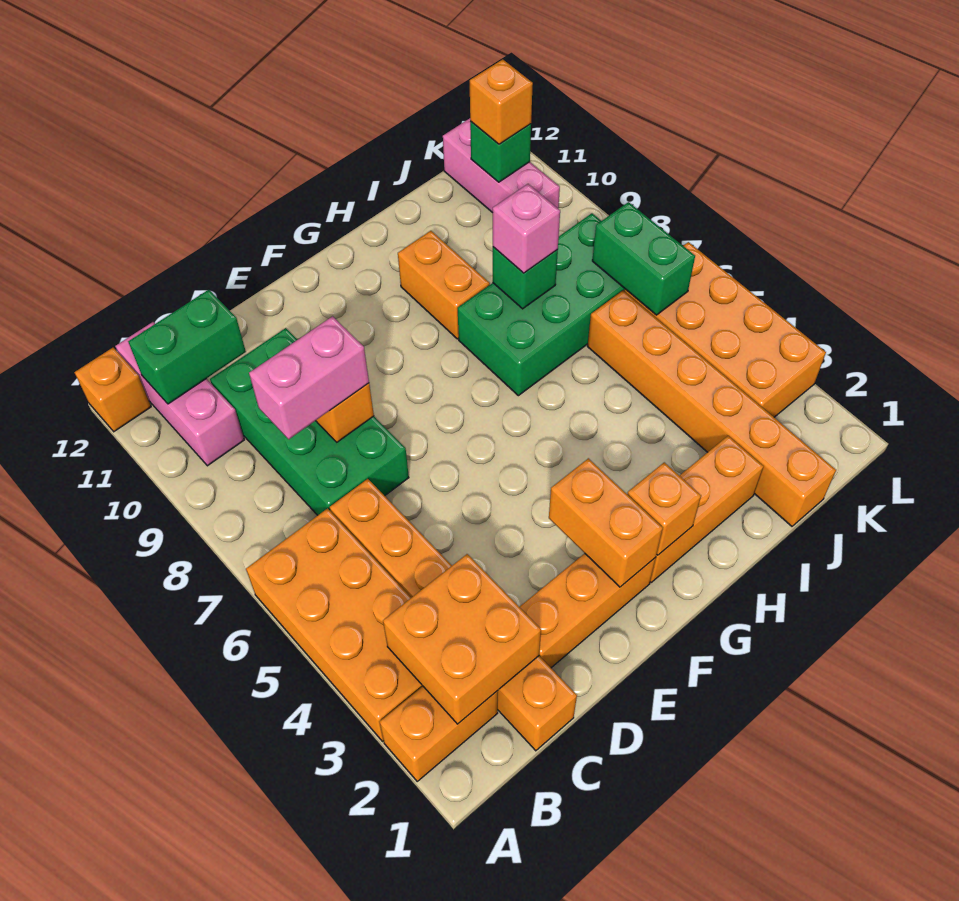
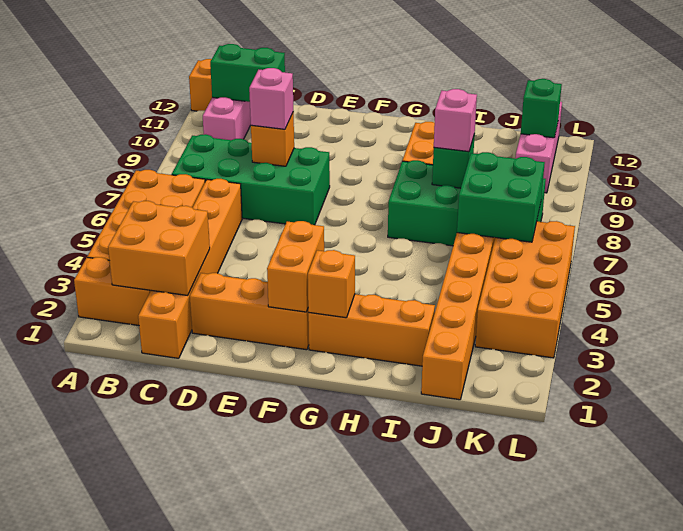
green 2x4 brick [210,328,409,515] -> green 2x4 brick turned to [172,134,330,225]
pink 1x2 brick [249,316,369,439] -> pink 1x1 brick [249,68,293,129]
green 1x2 brick [592,202,695,315] -> green 2x2 brick [457,152,545,242]
orange 1x1 brick [470,59,533,144] -> none

